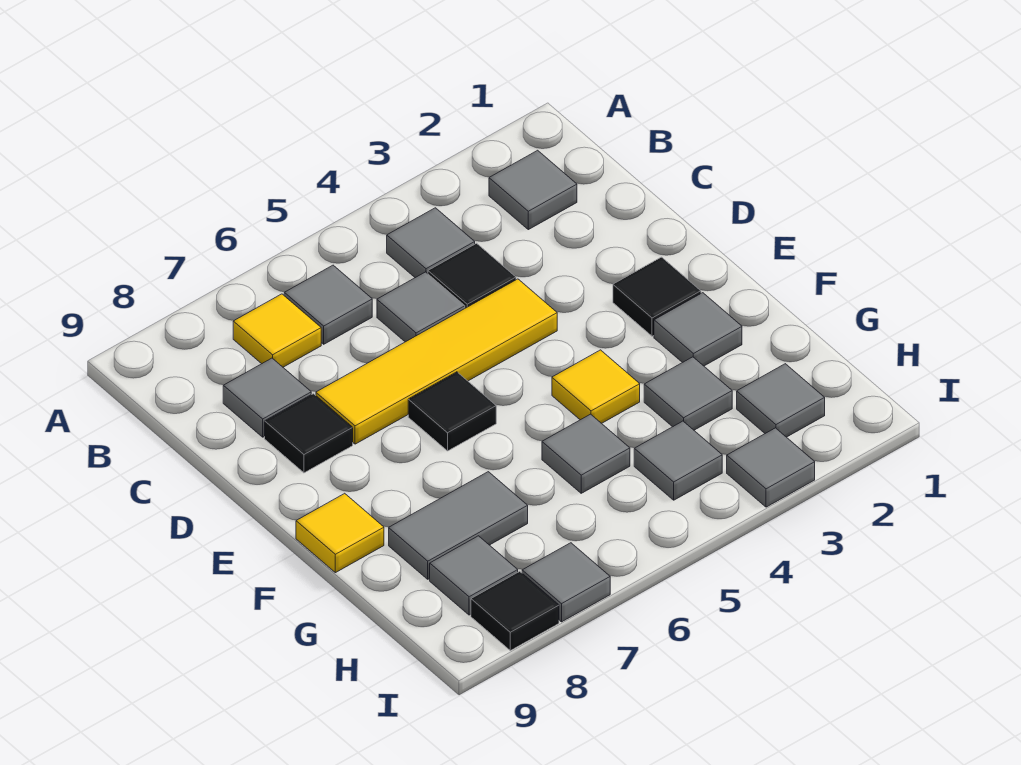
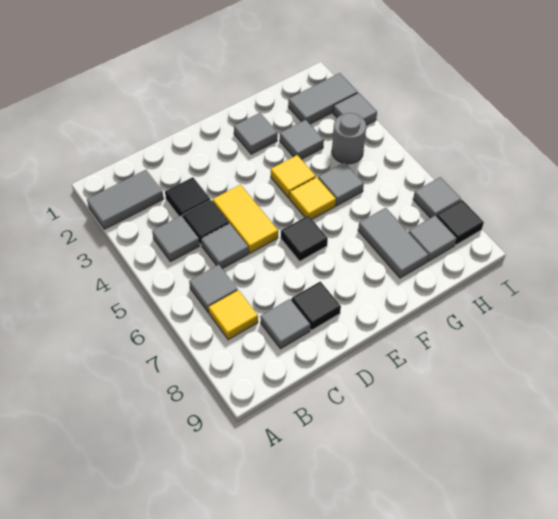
grey 1x1 tile [489,150,577,230] -> grey 1x2 tile [87,170,164,229]
yellow 1x4 tile [316,279,557,444] -> yellow 1x2 tile [213,185,278,253]
black 1x1 tile [613,257,701,336] -> black 1x1 tile moved to [165,177,210,217]
yellow 1x1 tile [296,493,384,573] -> yellow 1x1 tile moved to [290,177,336,219]
grey 1x1 tile [737,364,825,437] -> grey 1x2 tile [288,73,358,124]
grey 1x1 tile [634,421,722,500] -> grey 1x1 round brick [332,113,366,164]

